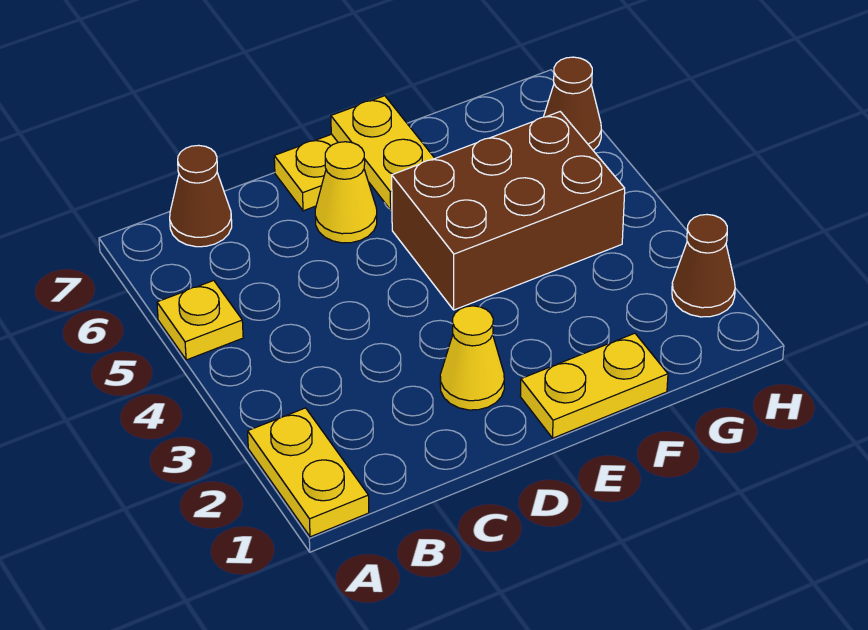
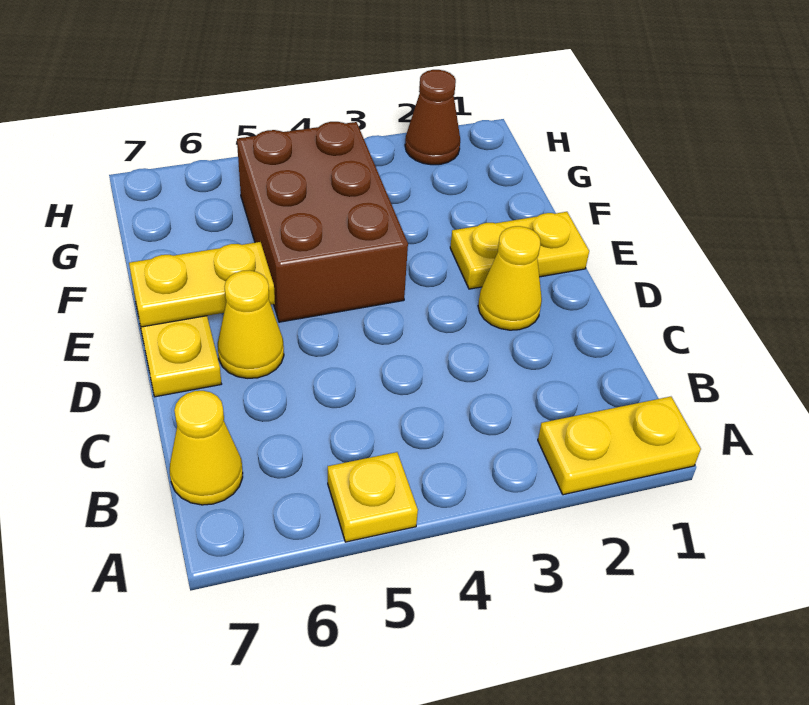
brown 1x1 cone [170,145,232,247] -> yellow 1x1 cone [170,391,243,505]
yellow 1x2 plate [520,333,668,438] -> yellow 1x2 plate turned to [450,212,589,289]
brown 1x1 cone [544,57,601,150] -> none

